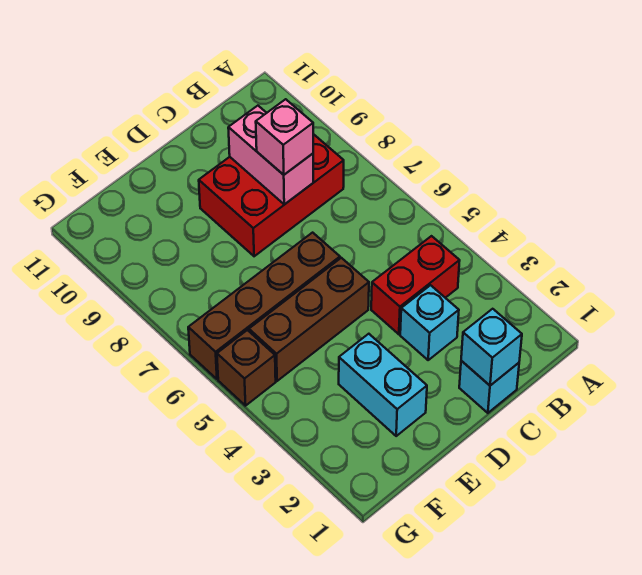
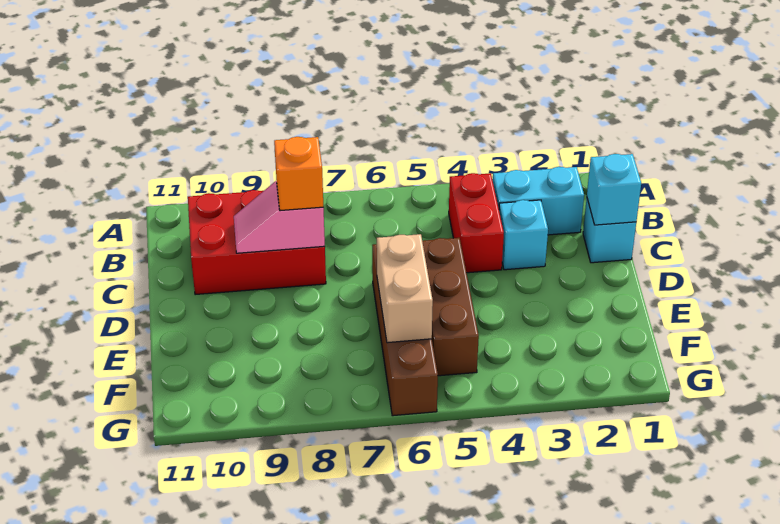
red 2x3 brick [199,134,344,256] -> red 2x3 brick turned to [188,190,326,295]
pink 1x2 brick [228,106,313,204] -> pink 1x2 slope [234,181,325,253]
pink 1x1 brick [256,99,313,175] -> orange 1x1 brick [274,137,323,211]
cyan 1x2 brick [339,334,427,436] -> cyan 1x2 brick moved to [493,167,584,235]
none -> tan 1x2 brick [377,234,433,343]
brown 1x1 brick [217,330,276,406] -> none

